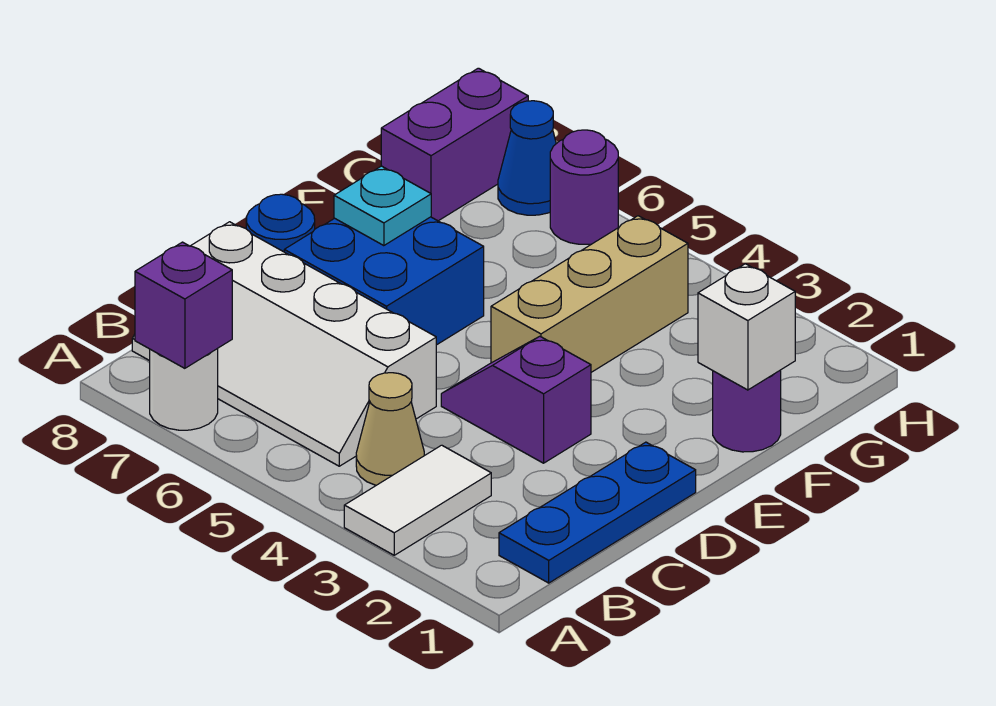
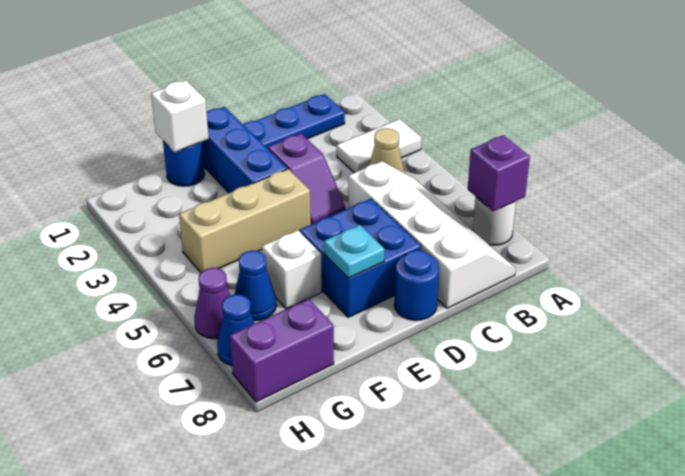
none -> blue 1x3 brick [202,107,287,193]
purple 1x1 round brick [713,370,781,452] -> blue 1x1 round brick [163,141,205,186]
none -> white 1x1 brick [262,231,322,309]
none -> blue 1x1 cone [234,251,276,321]
purple 1x1 round brick [550,130,618,244] -> purple 1x1 cone [194,268,230,339]

